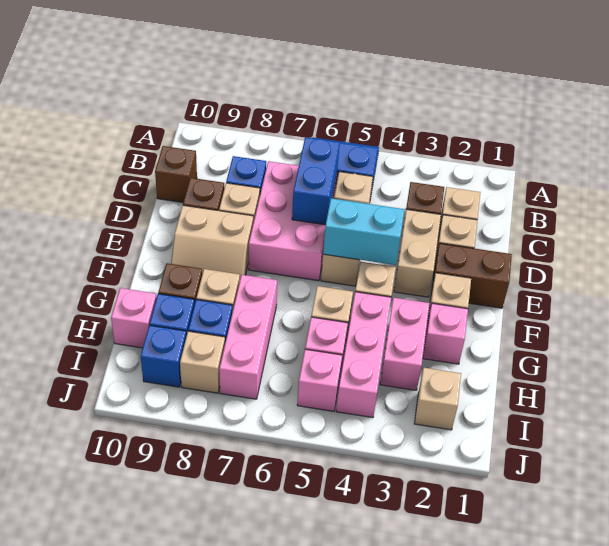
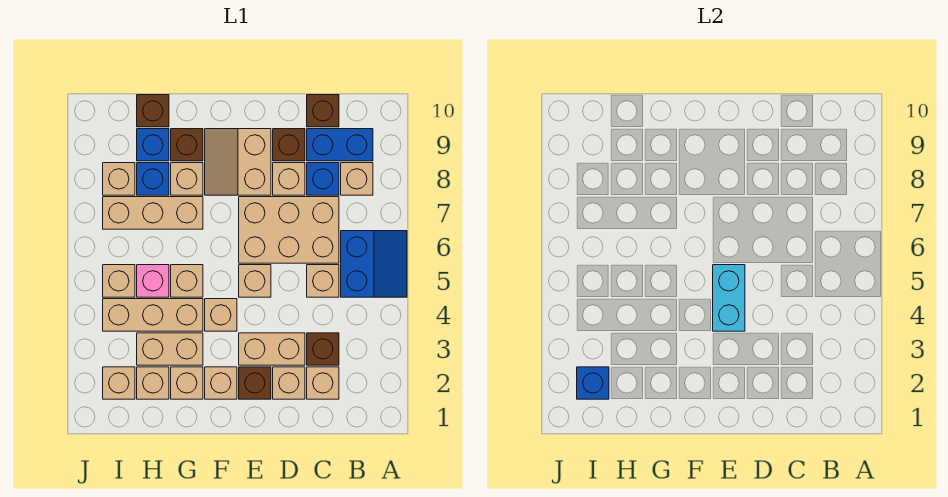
none -> tan 1x1 brick [341,163,373,195]
pink 2x3 brick [249,161,337,281] -> tan 2x3 brick [239,197,339,263]
blue 1x2 brick [292,137,340,225] -> blue 1x2 brick moved to [307,129,373,161]
brown 1x2 brick [431,243,512,308] -> brown 1x1 brick [239,367,271,399]
pink 1x1 brick [423,303,468,364] -> tan 1x1 brick [171,367,203,399]
pink 1x2 brick [380,298,430,390] -> tan 1x2 brick [137,333,203,365]
pink 1x3 brick [336,292,391,418] -> tan 1x3 brick [103,299,203,331]
pink 1x3 brick [219,275,277,399] -> tan 1x3 brick [103,197,203,229]
none -> tan 1x1 brick [137,367,169,399]
pink 1x1 brick [111,288,157,348] -> brown 1x1 brick [137,95,169,127]
pink 1x1 brick [297,349,342,411] -> tan 1x1 brick [103,265,135,297]
blue 1x1 brick [141,325,186,387] -> blue 1x1 brick moved to [577,367,609,399]

